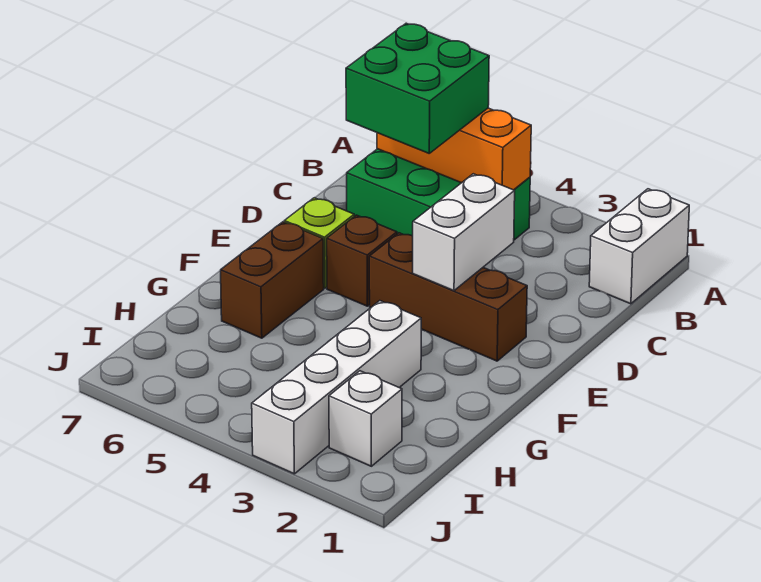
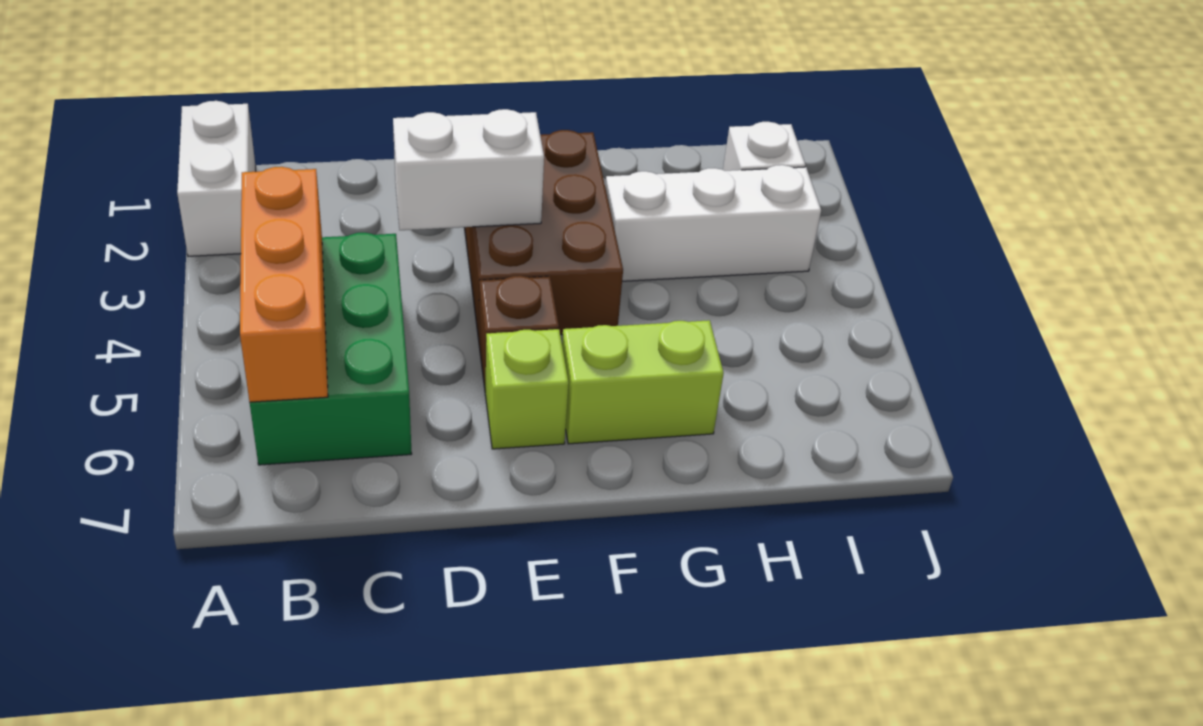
white 1x2 brick [589,189,689,304] -> white 1x2 brick turned to [177,101,256,256]
green 2x2 brick [346,23,489,153] -> none
brown 1x3 brick [369,233,527,361] -> brown 2x3 brick [464,130,623,339]
brown 1x2 brick [221,222,324,338] -> lime 1x2 brick [562,320,724,444]
white 1x4 brick [252,301,421,474] -> white 1x3 brick [605,165,821,281]

